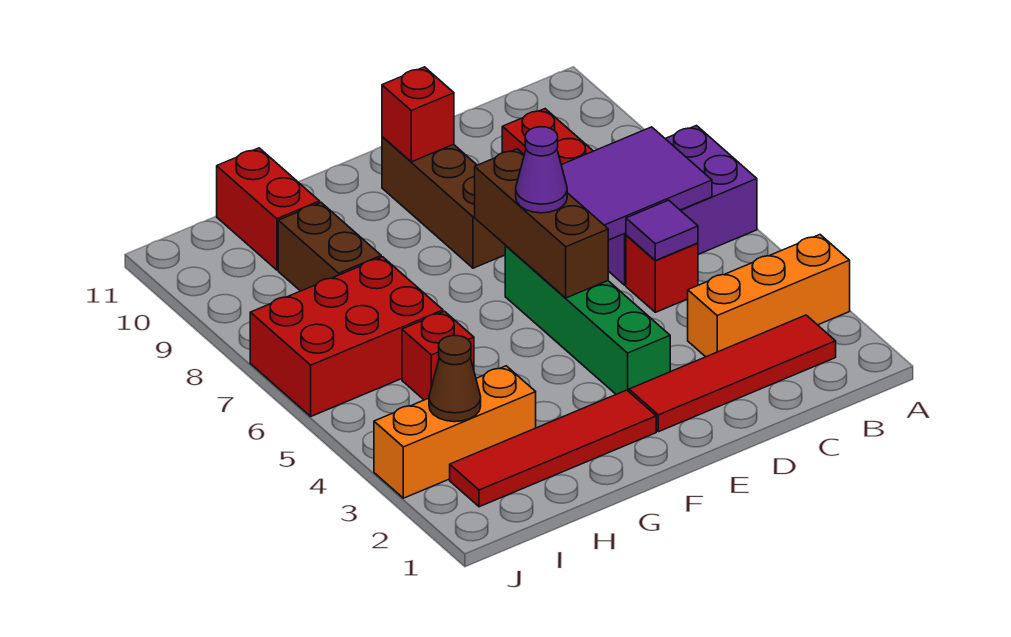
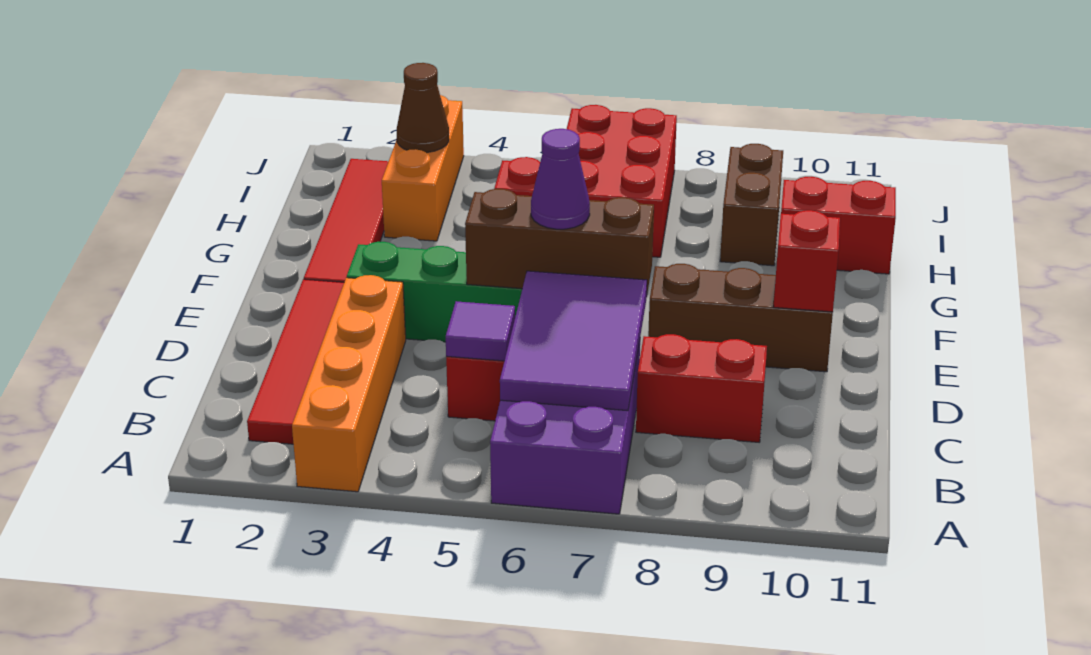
orange 1x3 brick [688,235,850,357] -> orange 1x4 brick [292,275,406,492]
brown 1x2 brick [278,203,381,291] -> brown 1x2 brick turned to [720,144,783,266]

